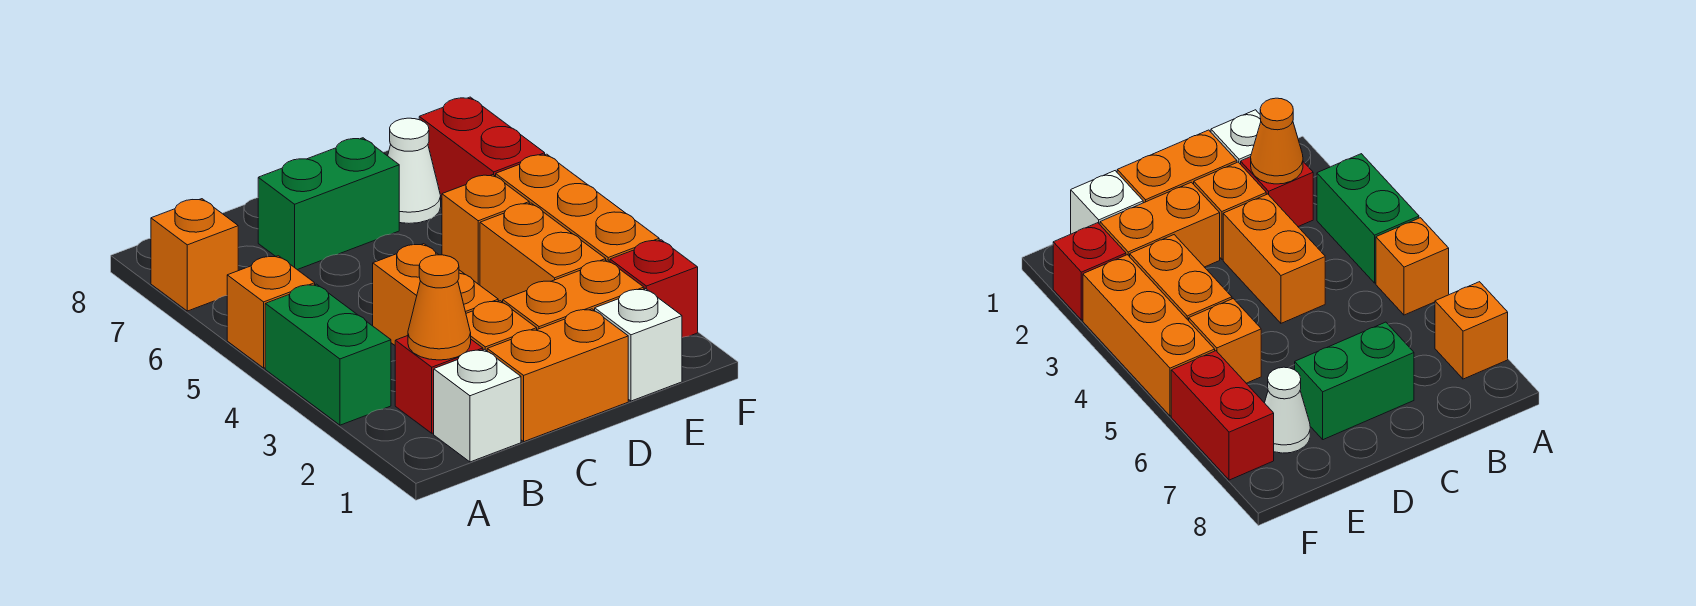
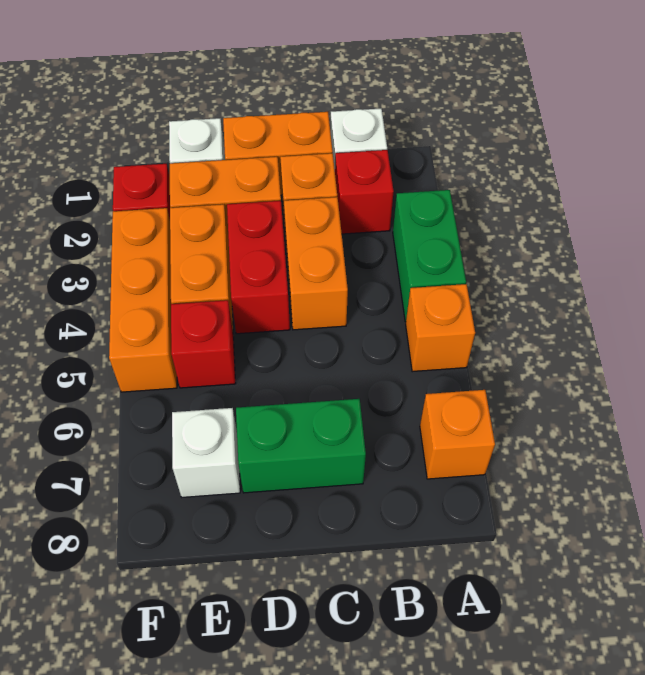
orange 1x1 cone [408,255,471,360] -> none
orange 1x1 brick [442,175,529,285] -> red 1x1 brick [171,300,236,388]
white 1x1 cone [388,118,441,223] -> white 1x1 brick [172,408,240,497]
red 1x2 brick [419,97,545,199] -> red 1x2 brick moved to [227,201,290,334]

